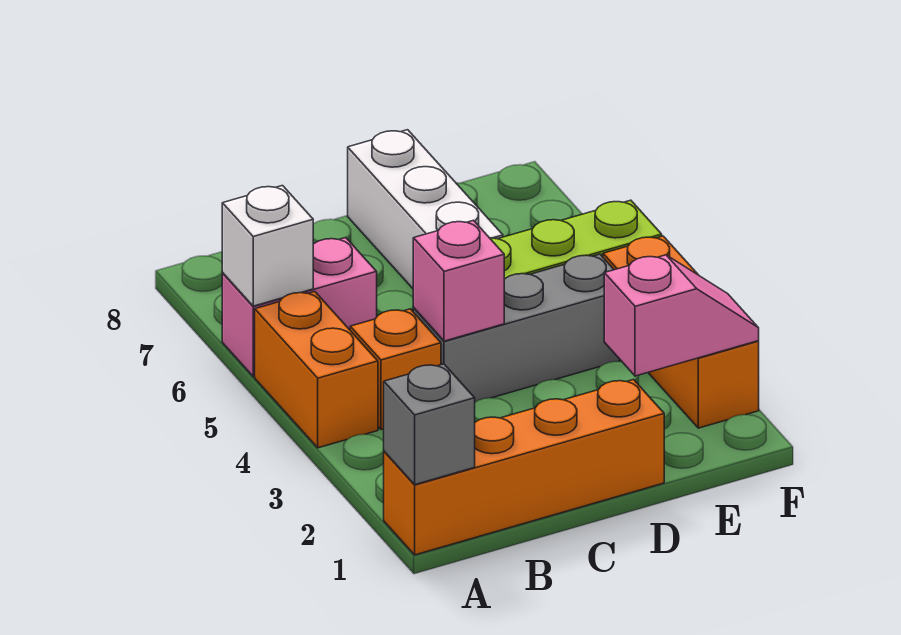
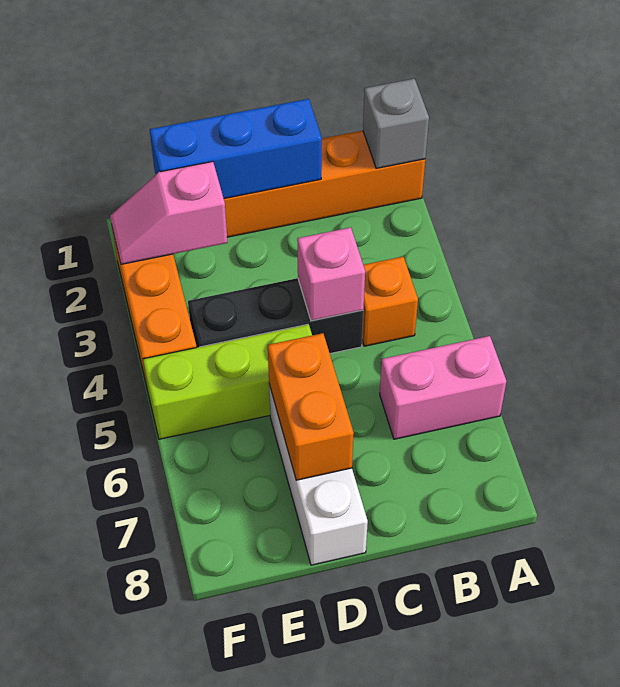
orange 1x2 brick [255,291,378,448] -> orange 1x2 brick moved to [268,333,354,480]
white 1x1 brick [222,186,313,306] -> none
none -> blue 1x3 brick [150,99,322,198]
grey 1x3 brick [413,254,621,402] -> black 1x3 brick [188,278,363,354]

